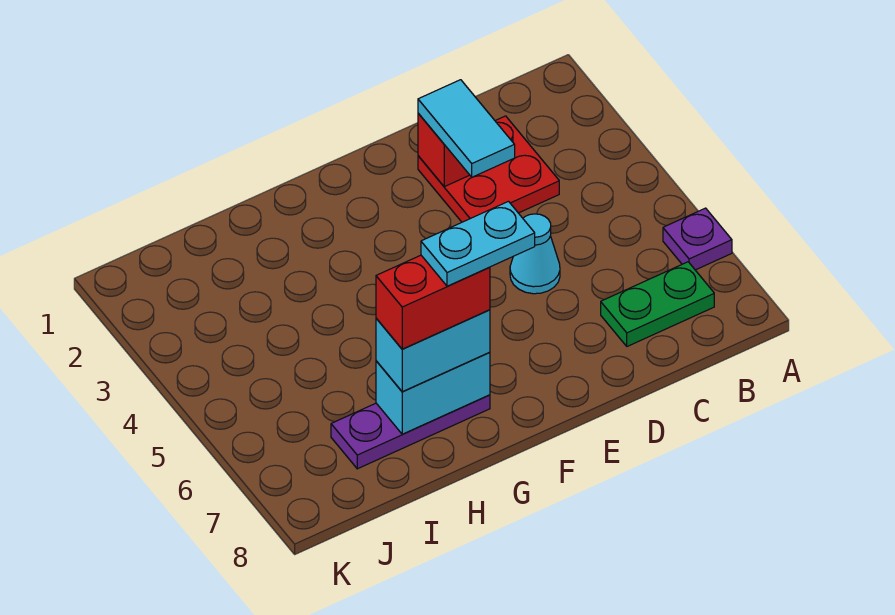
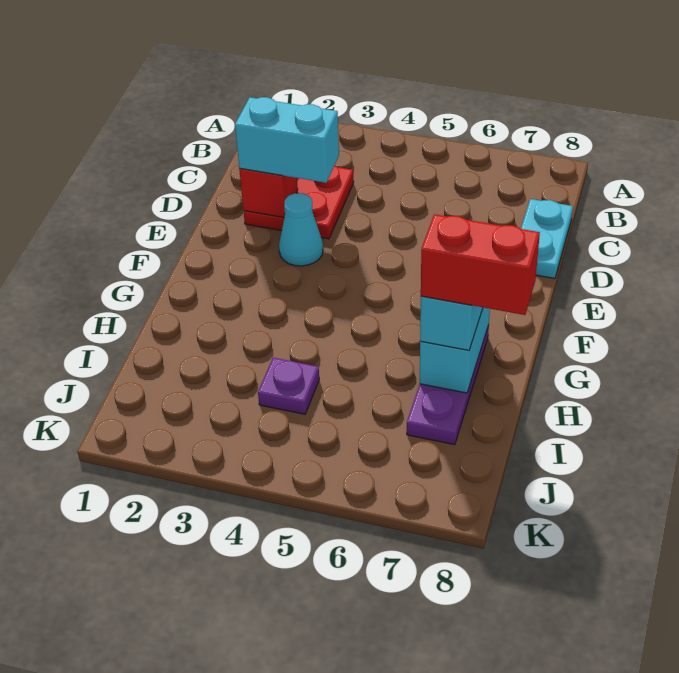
purple 1x1 plate [663,208,732,270] -> purple 1x1 plate moved to [258,358,319,414]
green 1x2 plate [601,262,714,346] -> none
cyan 1x2 tile [418,80,515,177] -> cyan 1x2 brick [235,97,339,183]
cyan 1x1 cone [510,214,560,294] -> cyan 1x1 cone moved to [279,193,323,266]
cyan 1x2 plate [421,201,535,286] -> cyan 1x2 plate moved to [521,199,573,279]
red 1x2 brick [376,255,490,349] -> red 1x2 brick turned to [421,214,540,315]

